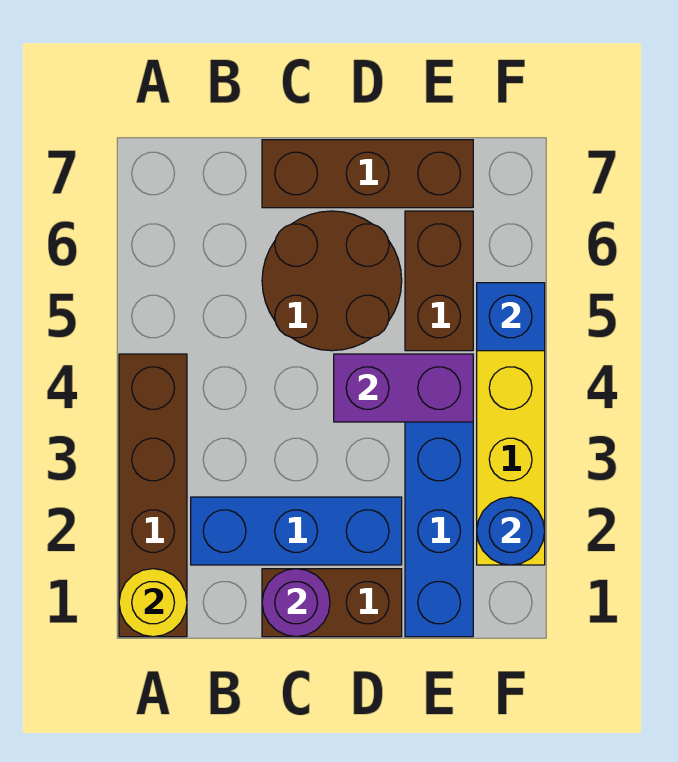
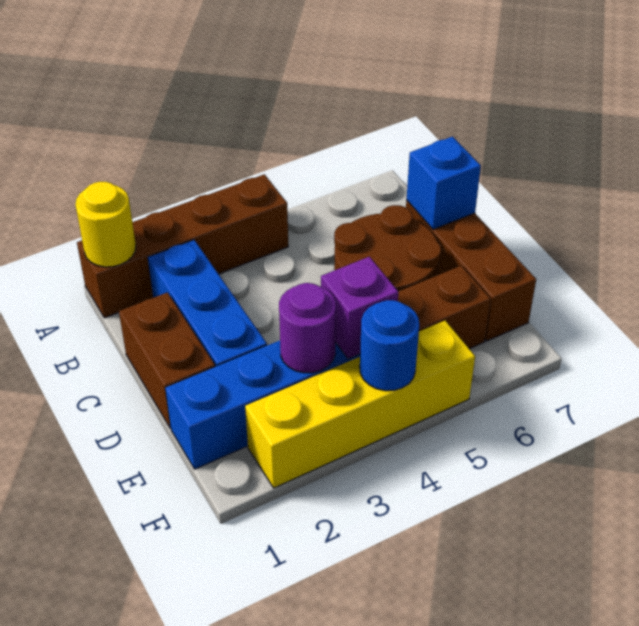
purple 1x1 round brick [262,569,330,637] -> purple 1x1 round brick moved to [279,283,336,373]
purple 1x2 brick [334,354,473,422] -> purple 1x1 brick [321,257,398,359]
blue 1x1 round brick [477,497,545,565] -> blue 1x1 round brick moved to [360,300,419,391]
blue 1x1 brick [477,283,545,351] -> blue 1x1 brick moved to [407,137,481,229]

